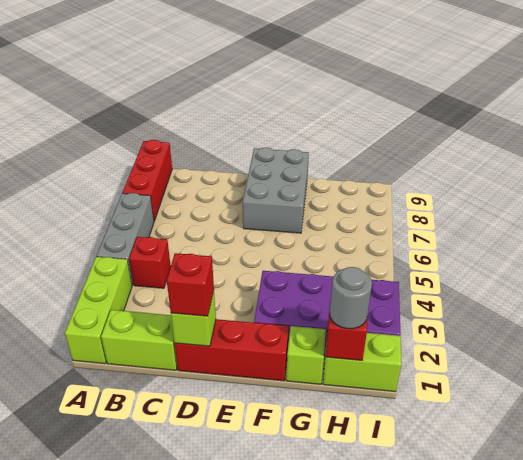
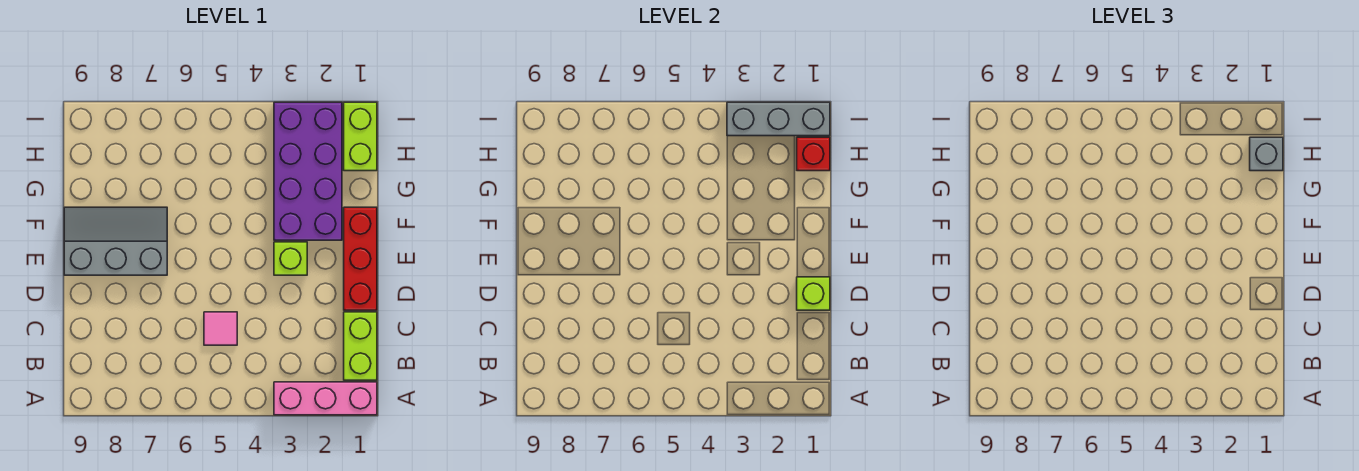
lime 1x3 brick [65,257,132,364] -> pink 1x3 brick [274,382,377,415]
grey 1x3 brick [97,193,154,285] -> grey 1x3 brick moved to [727,102,830,136]
red 1x3 brick [123,140,172,221] -> none
red 1x1 brick [129,237,171,288] -> none
none -> pink 1x1 tile [204,312,237,345]
red 1x1 brick [167,253,214,316] -> none
grey 2x3 brick [243,147,309,233] -> grey 2x3 slope [64,207,167,275]
lime 1x1 brick [286,326,326,384] -> lime 1x1 brick moved to [274,242,307,275]
grey 1x1 round brick [330,267,372,329] -> grey 1x1 brick [1250,137,1283,171]

